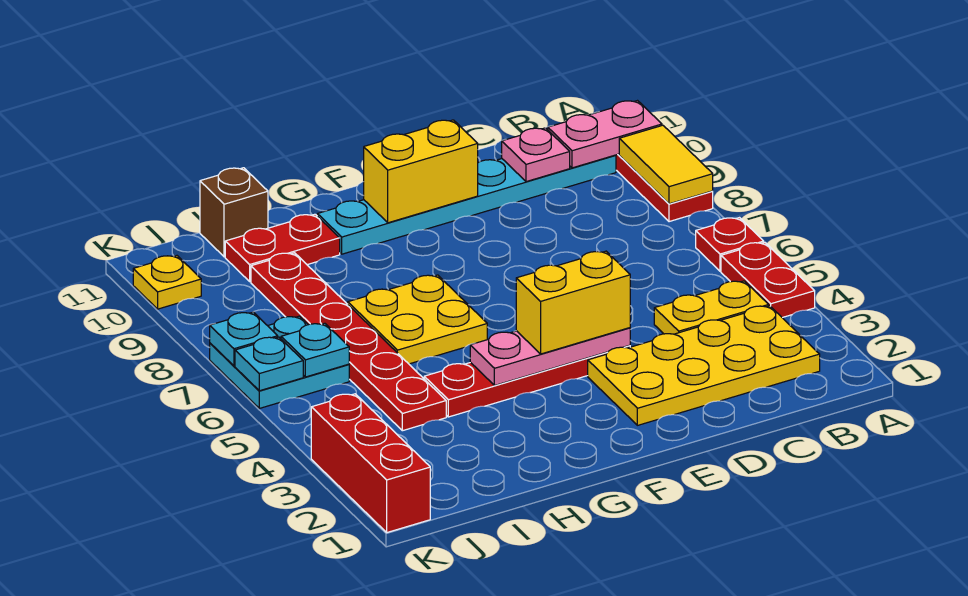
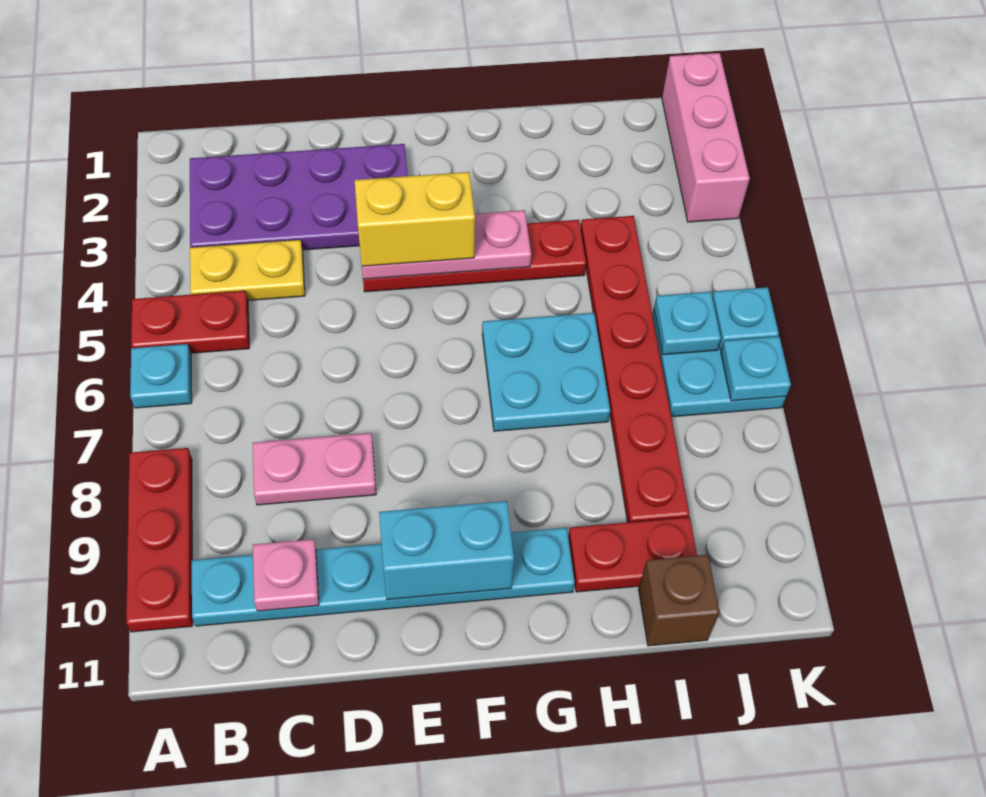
red 1x2 plate [721,242,815,318] -> red 1x2 plate turned to [131,291,249,353]
red 1x1 plate [696,218,764,271] -> cyan 1x1 plate [130,344,192,408]
yellow 1x2 tile [619,125,713,204] -> none
pink 1x2 plate [548,101,662,168] -> pink 1x2 plate moved to [253,433,376,505]
yellow 2x4 plate [588,306,820,425] -> purple 2x4 plate [190,144,408,250]
yellow 1x2 brick [364,120,478,223] -> cyan 1x2 brick [379,501,514,600]
yellow 2x2 plate [348,275,487,364] -> cyan 2x2 plate [482,313,610,431]
red 1x3 brick [311,394,430,532] -> pink 1x3 brick [662,53,750,222]
yellow 1x1 plate [133,256,201,309] -> none

